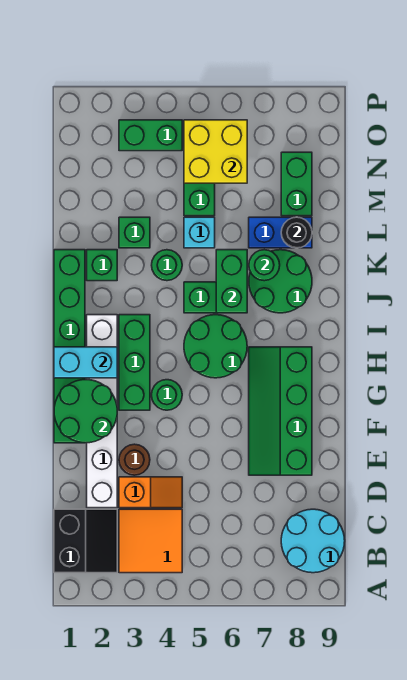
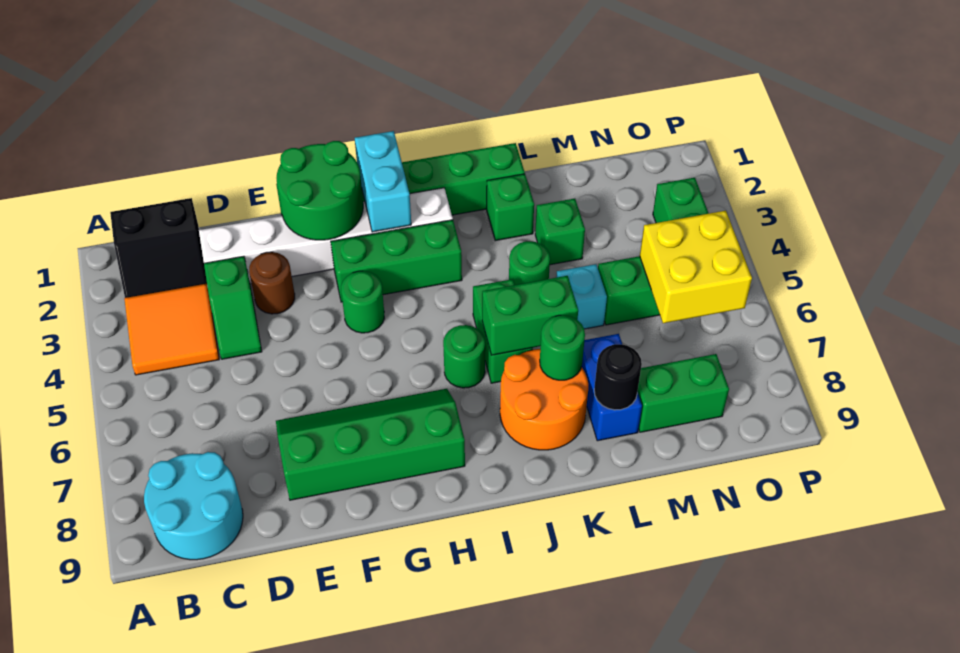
orange 1x2 slope [119,477,182,508] -> green 1x2 slope [204,256,262,359]
green 2x2 round brick [184,315,247,378] -> green 1x1 round brick [443,325,485,388]
green 2x2 round brick [249,250,312,313] -> orange 2x2 round brick [500,349,588,450]

